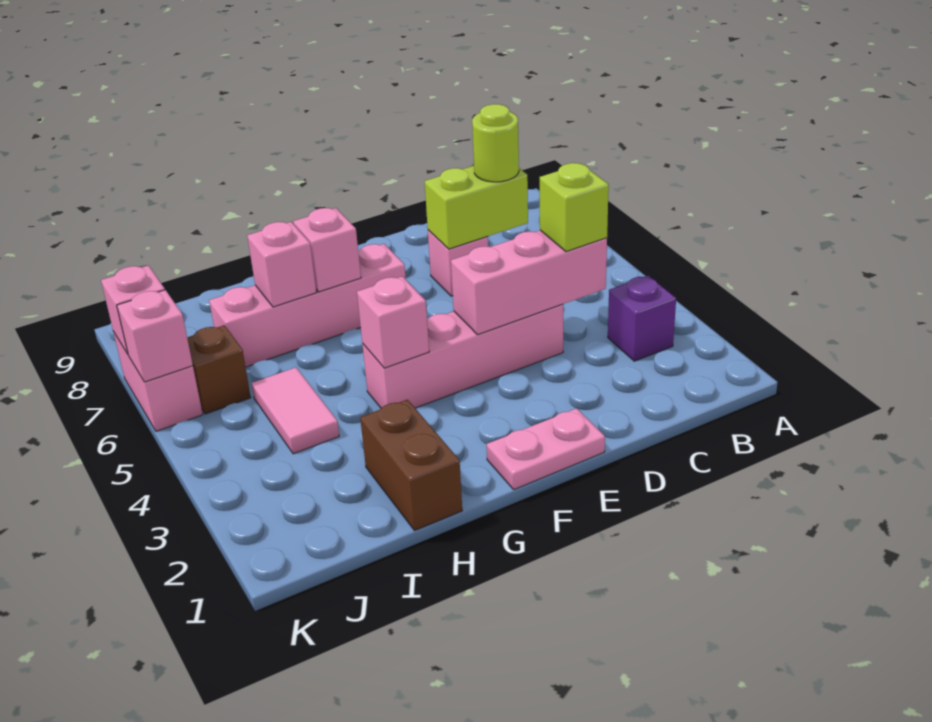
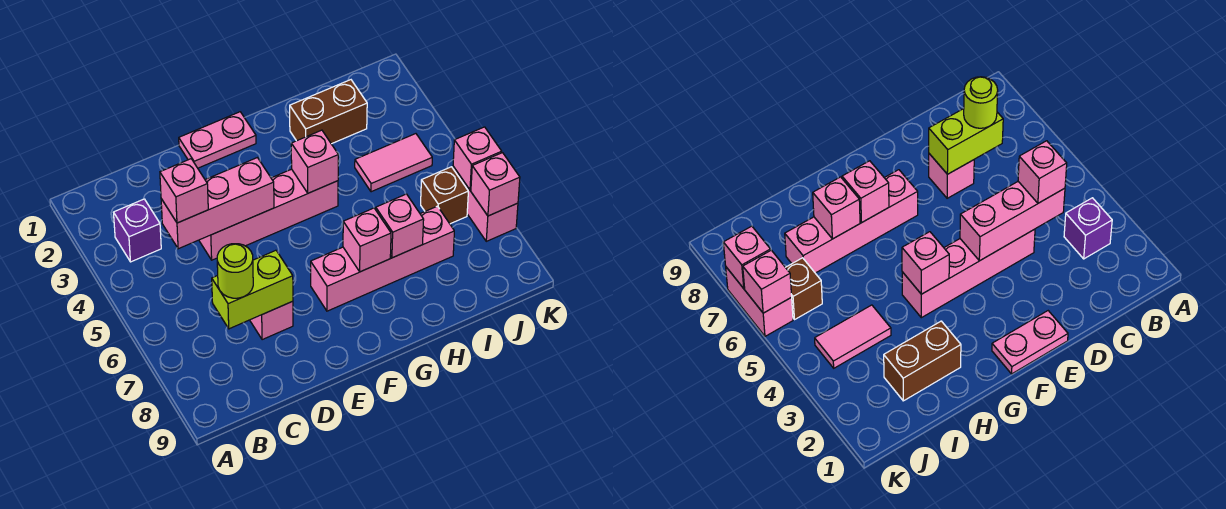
lime 1x1 brick [540,163,609,252] -> pink 1x1 brick [160,159,208,223]
brown 1x2 brick [360,400,462,531] -> brown 1x2 brick turned to [290,80,367,144]
pink 1x2 tile [251,367,339,454] -> pink 1x2 tile turned to [355,134,432,192]

